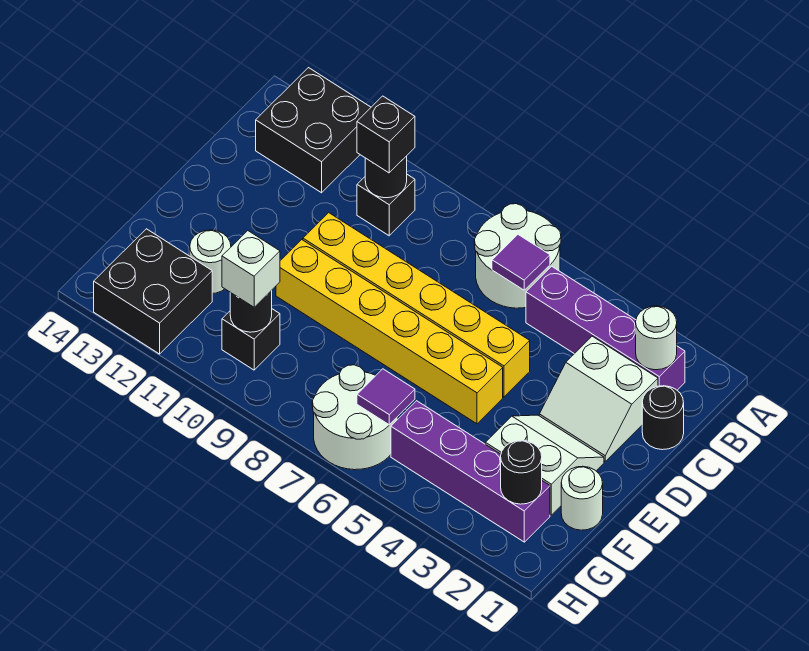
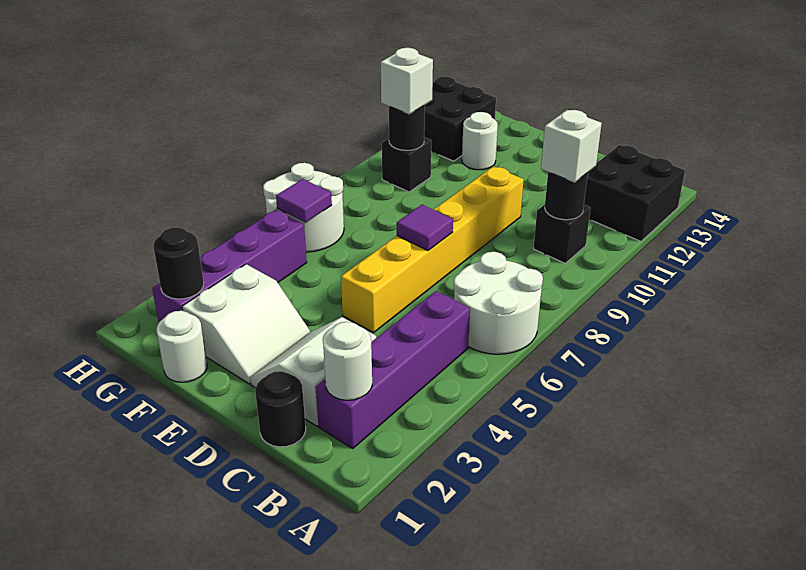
purple 1x1 tile [492,235,550,290] -> purple 1x1 tile moved to [397,205,453,250]
black 1x1 brick [357,96,415,173] -> white 1x1 brick [541,110,602,183]
yellow 1x6 brick [276,240,503,424] -> none

